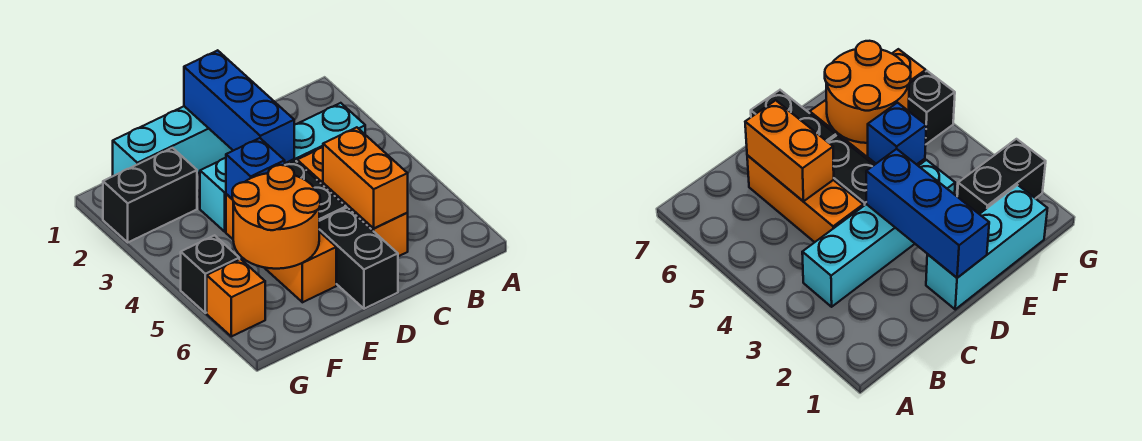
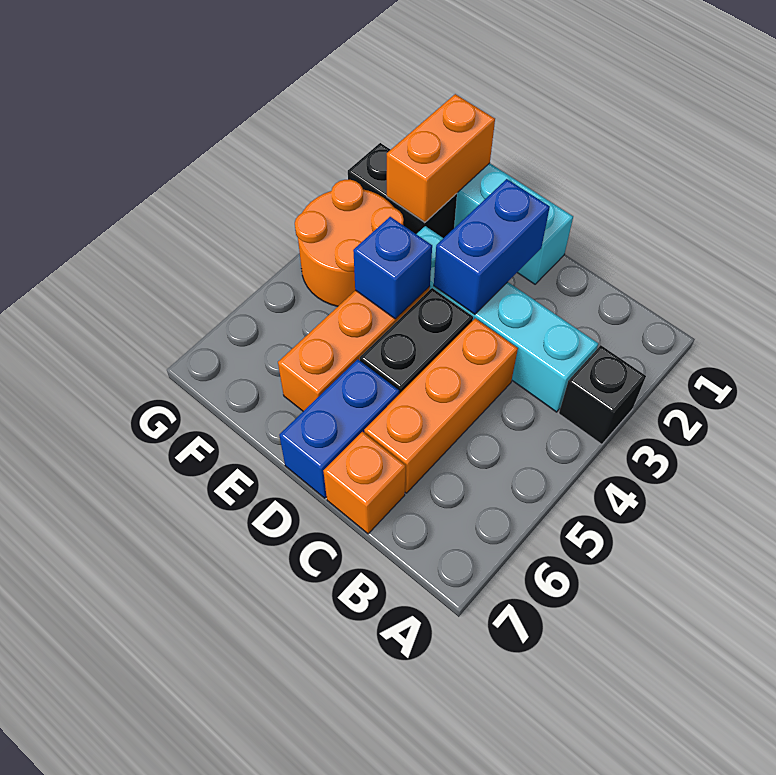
orange 1x2 brick [323,127,408,228] -> orange 1x2 brick moved to [387,94,495,222]
blue 1x3 brick [184,50,294,163] -> blue 1x2 brick [434,179,550,314]
black 1x2 brick [319,208,398,309] -> blue 1x2 brick [279,359,399,498]
orange 2x2 round brick [232,165,320,269] -> orange 2x2 round brick moved to [295,180,404,306]
black 1x1 brick [181,235,239,313] -> black 1x1 brick moved to [559,345,646,444]
orange 1x1 brick [207,259,265,336] -> orange 1x1 brick moved to [323,432,406,534]

